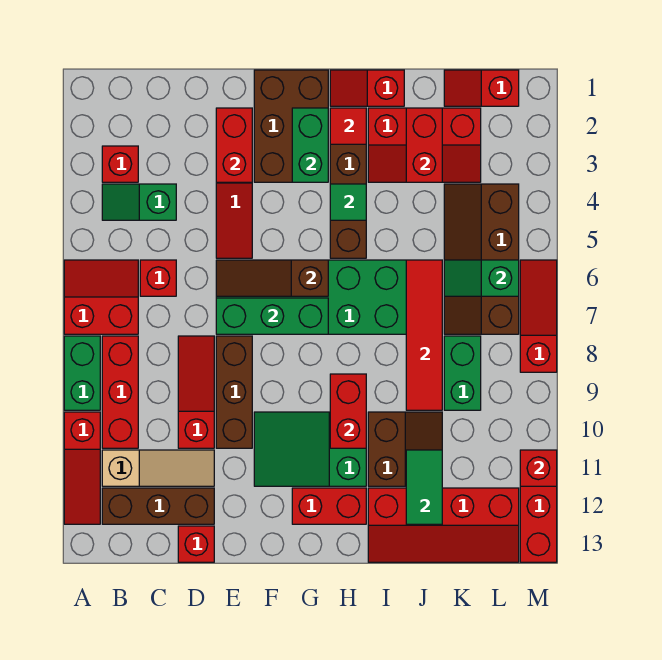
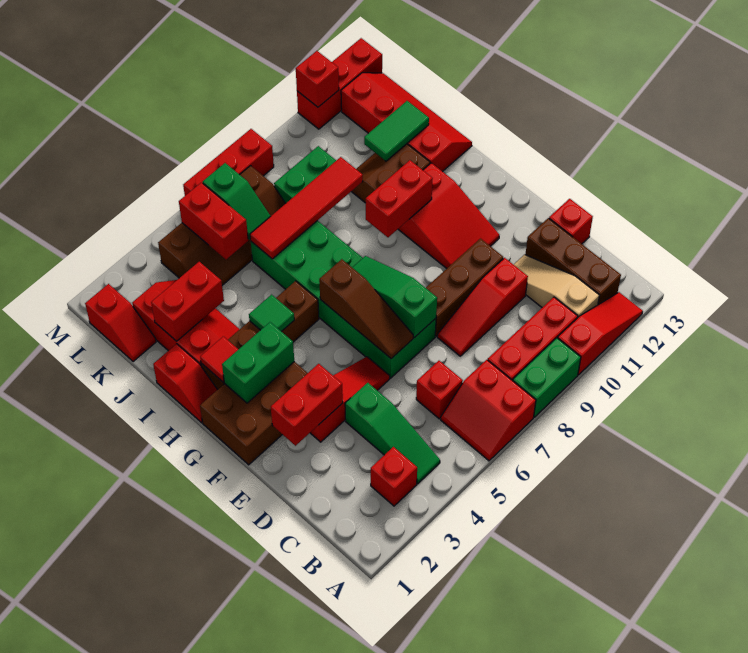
green 1x2 slope [102,184,176,220] -> green 1x3 slope [345,383,440,484]
green 1x3 brick [216,298,328,334] -> green 1x3 slope [352,256,437,338]
green 2x3 slope [254,412,366,486] -> red 2x3 slope [398,163,499,268]
red 1x2 brick [292,488,366,524] -> red 1x2 brick moved to [179,183,248,260]
red 1x3 slope [520,260,557,372] -> red 1x3 brick [183,129,274,195]

